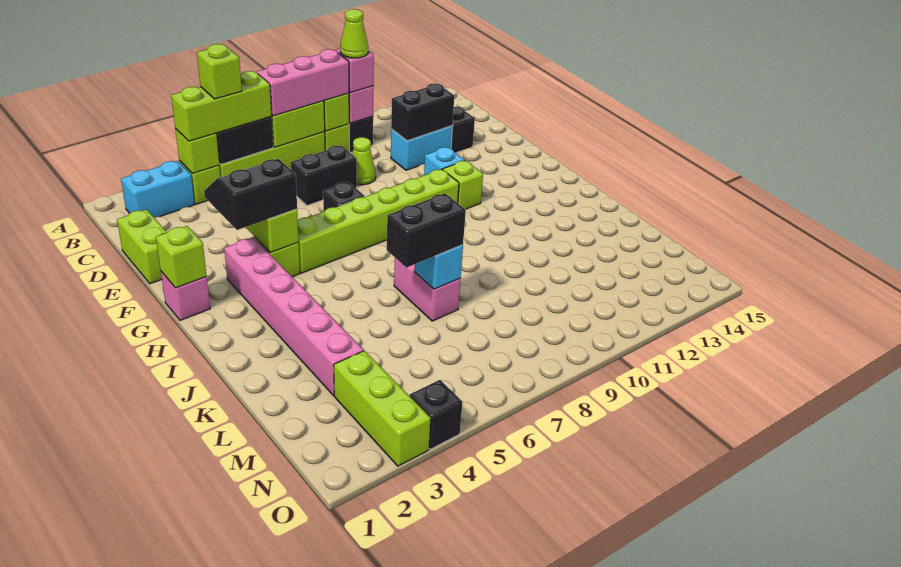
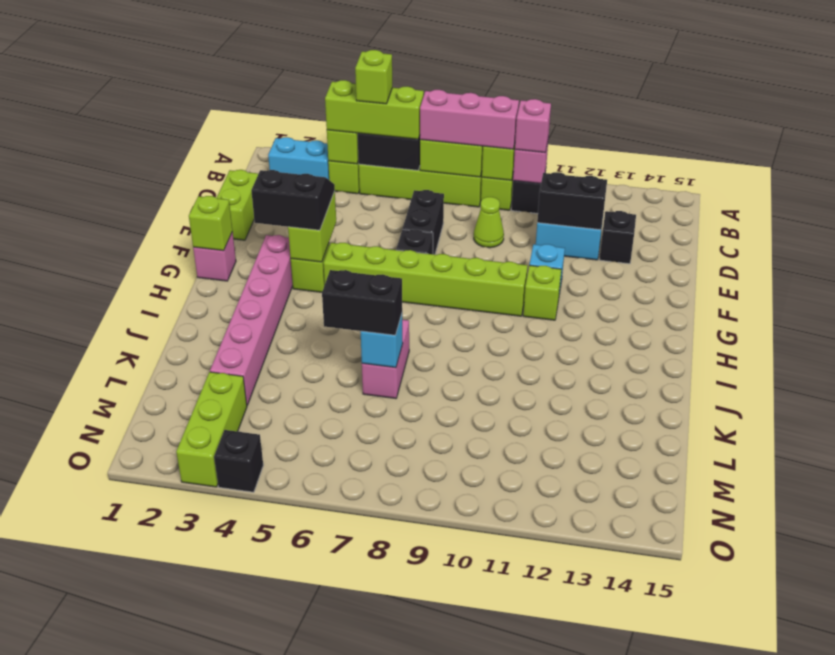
lime 1x1 cone [340,9,368,58] -> none
black 1x2 brick [291,146,357,206] -> black 1x2 brick turned to [403,190,444,255]

